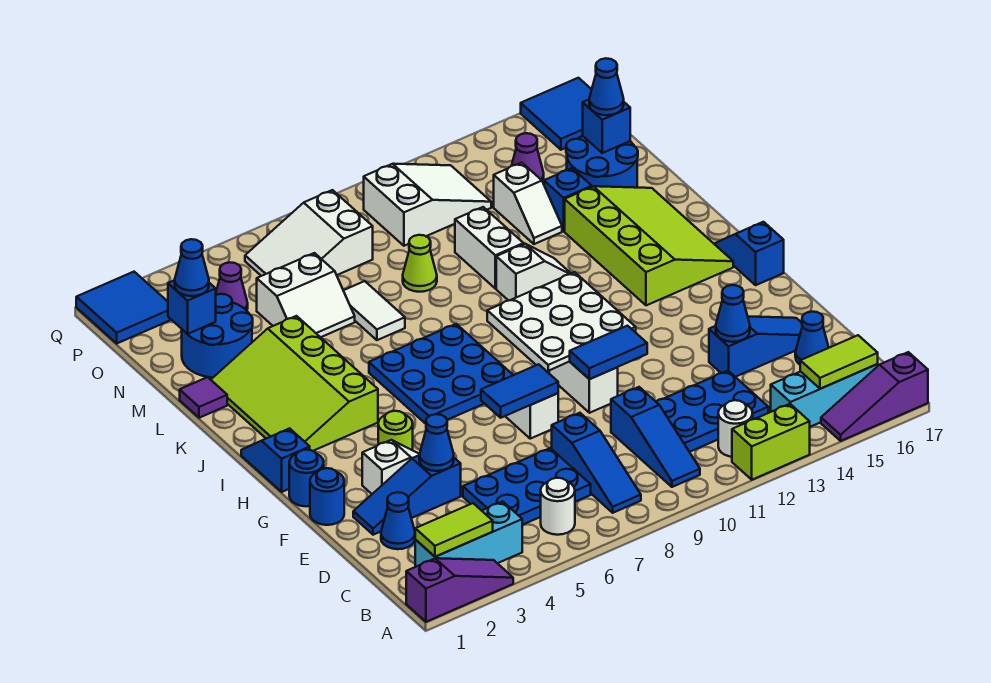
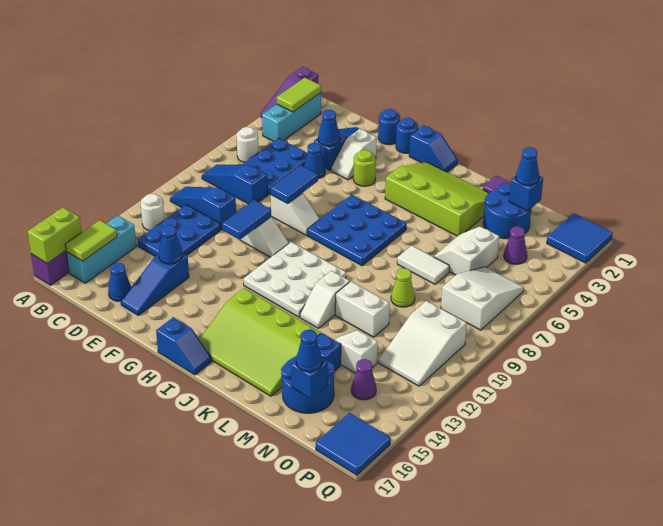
lime 1x2 brick [732,404,810,480] -> lime 1x2 brick moved to [28,207,81,263]
blue 1x1 cone [381,492,415,549] -> blue 1x1 cone moved to [304,143,325,178]

